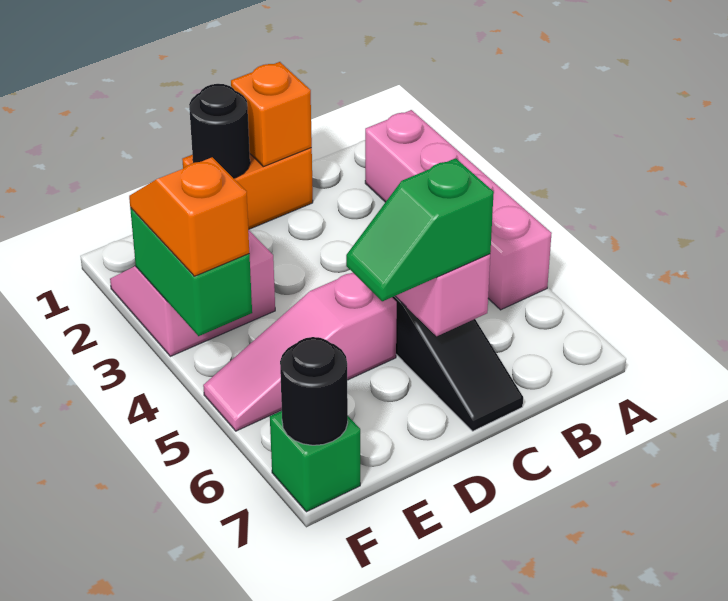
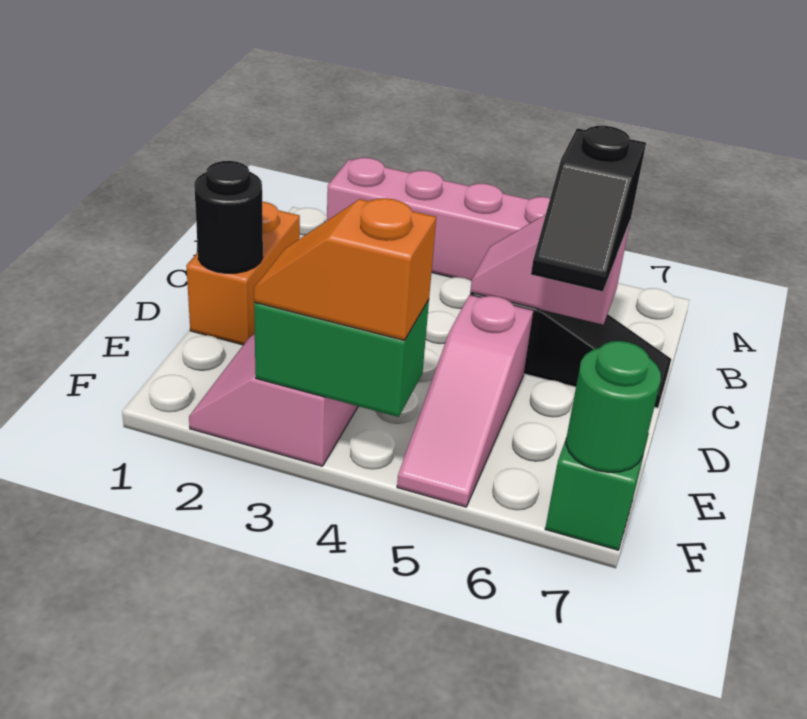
orange 1x1 brick [231,62,312,167] -> none
green 1x2 slope [346,158,494,301] -> black 1x2 slope [531,126,646,292]
black 1x1 round brick [280,337,348,445] -> green 1x1 round brick [566,341,661,472]

